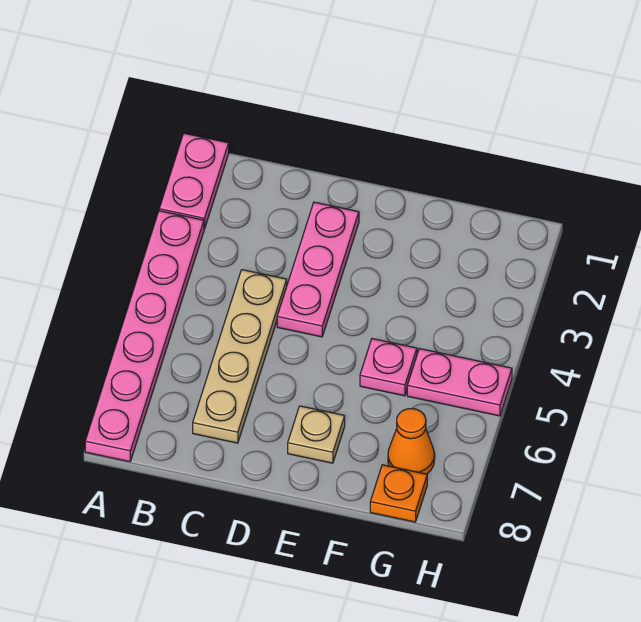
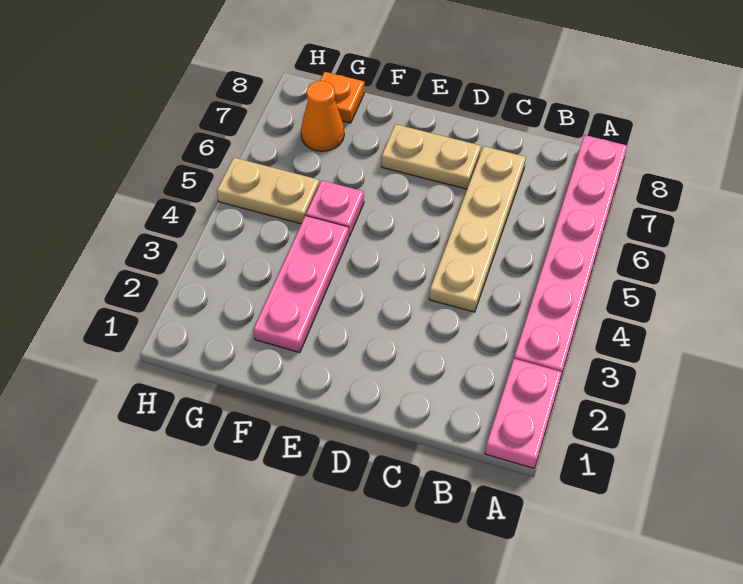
pink 1x3 plate [277,202,359,337] -> pink 1x3 plate moved to [253,216,349,353]
tan 1x1 plate [288,406,345,463] -> tan 1x2 plate [382,124,481,189]
pink 1x2 plate [407,349,512,416] -> tan 1x2 plate [217,158,319,224]

